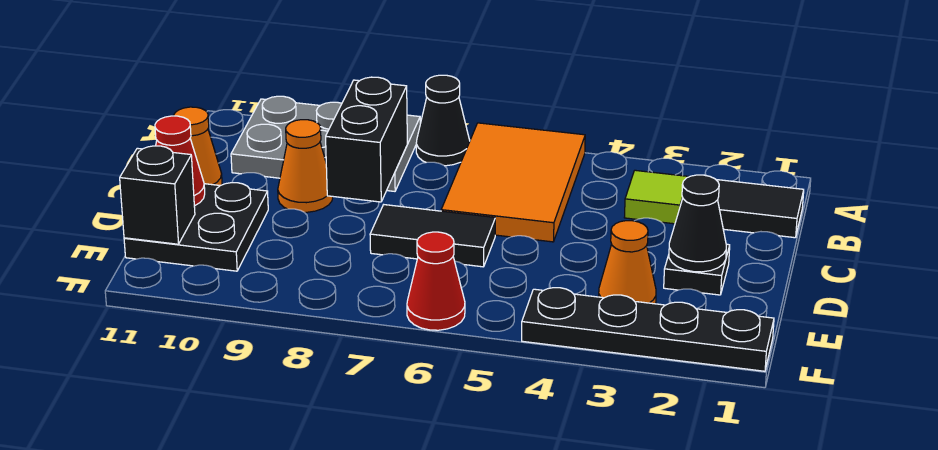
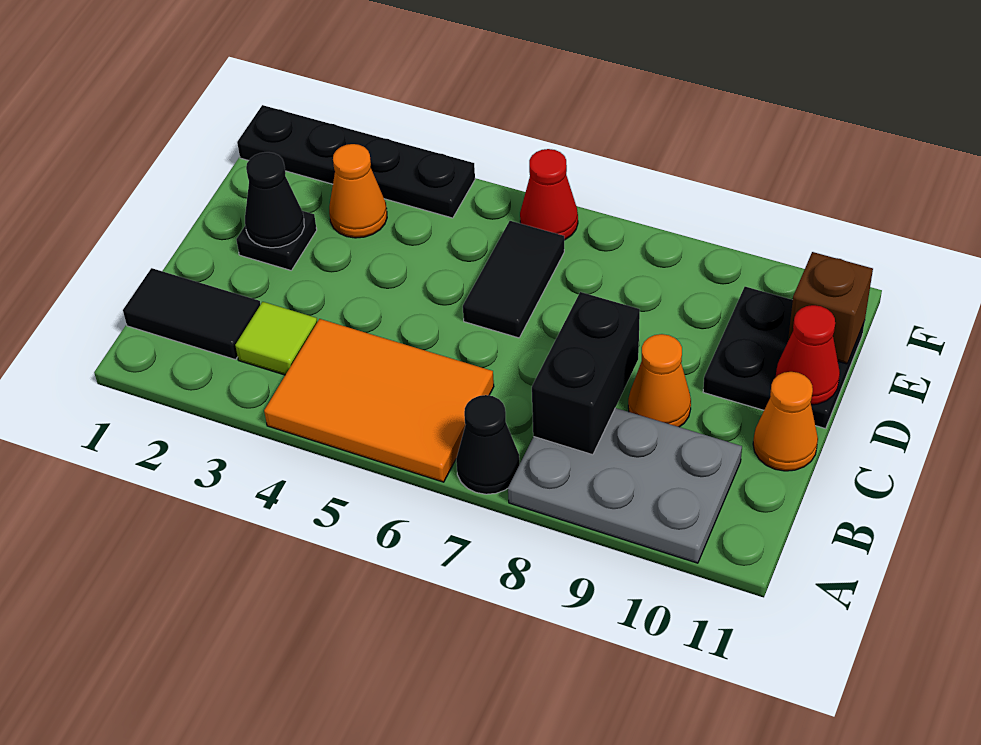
orange 2x3 tile [441,123,585,242] -> orange 2x3 tile turned to [264,319,494,482]
black 1x2 tile [370,205,495,267] -> black 1x2 tile turned to [463,221,564,338]
black 1x1 brick [120,146,195,244] -> brown 1x1 brick [788,252,873,364]

